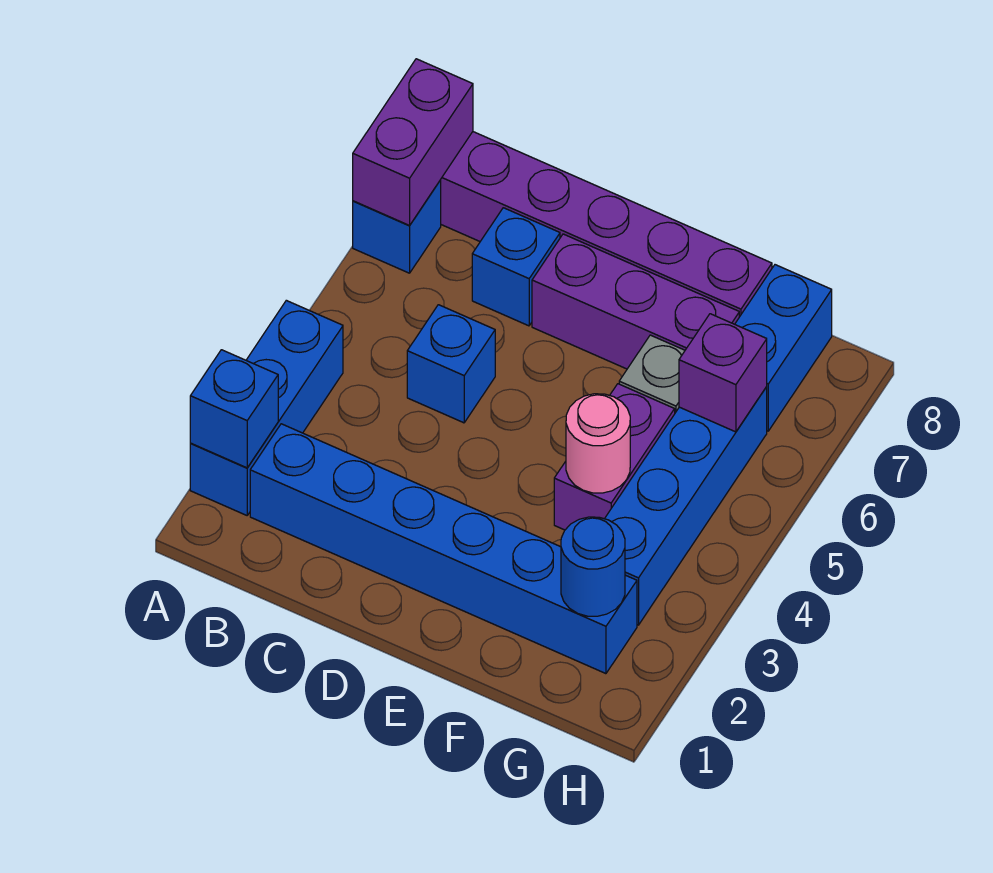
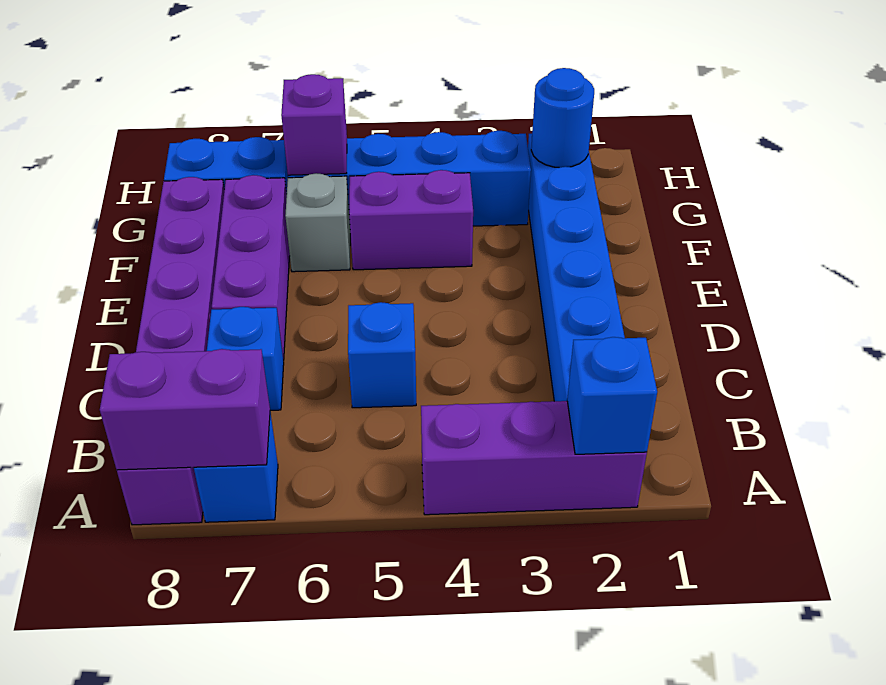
blue 1x3 brick [190,300,343,515] -> purple 1x3 brick [421,401,647,515]
pink 1x1 round brick [566,394,630,493] -> none

